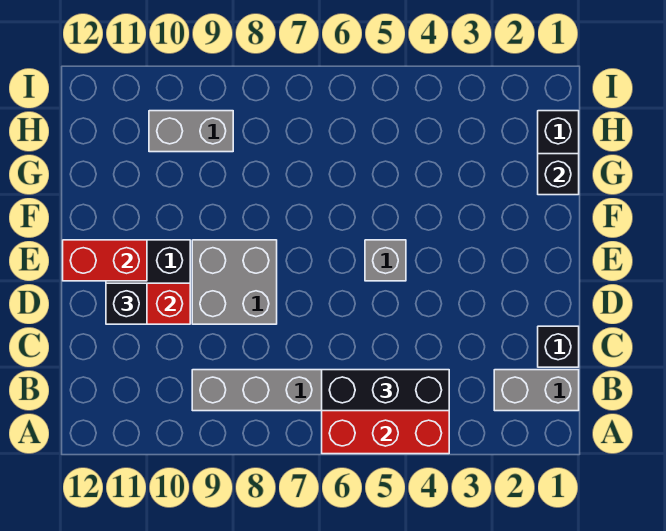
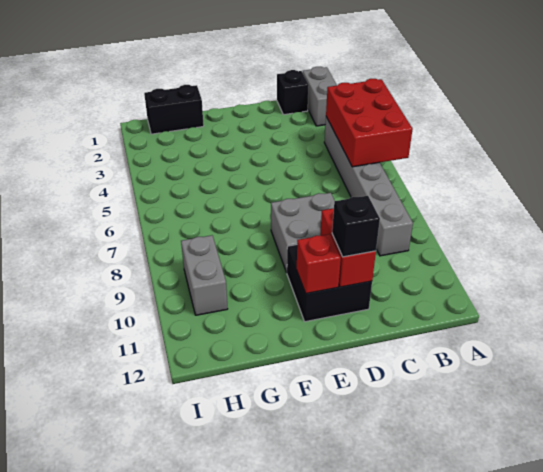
black 1x3 brick [322,370,449,411] -> none
grey 1x1 brick [365,240,406,281] -> none
red 1x2 brick [63,240,147,281] -> red 1x1 brick [297,234,341,294]
black 1x1 brick [538,154,579,195] -> none

